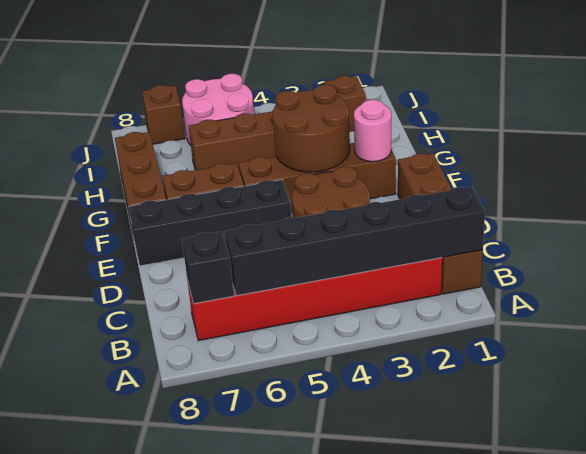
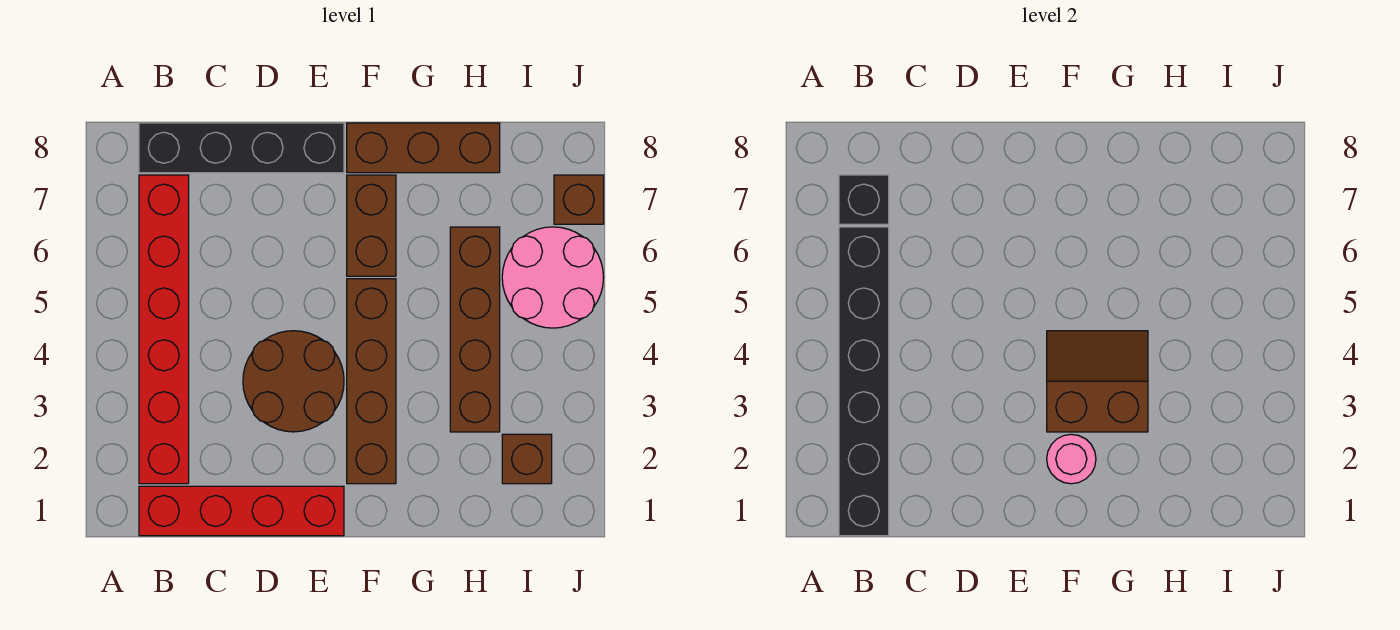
brown 1x4 brick [398,153,483,294] -> red 1x4 brick [139,486,344,536]
black 1x4 brick [129,180,292,266] -> black 1x4 brick turned to [139,123,344,173]
brown 2x2 round brick [273,85,350,172] -> brown 2x2 slope [1047,331,1148,432]

